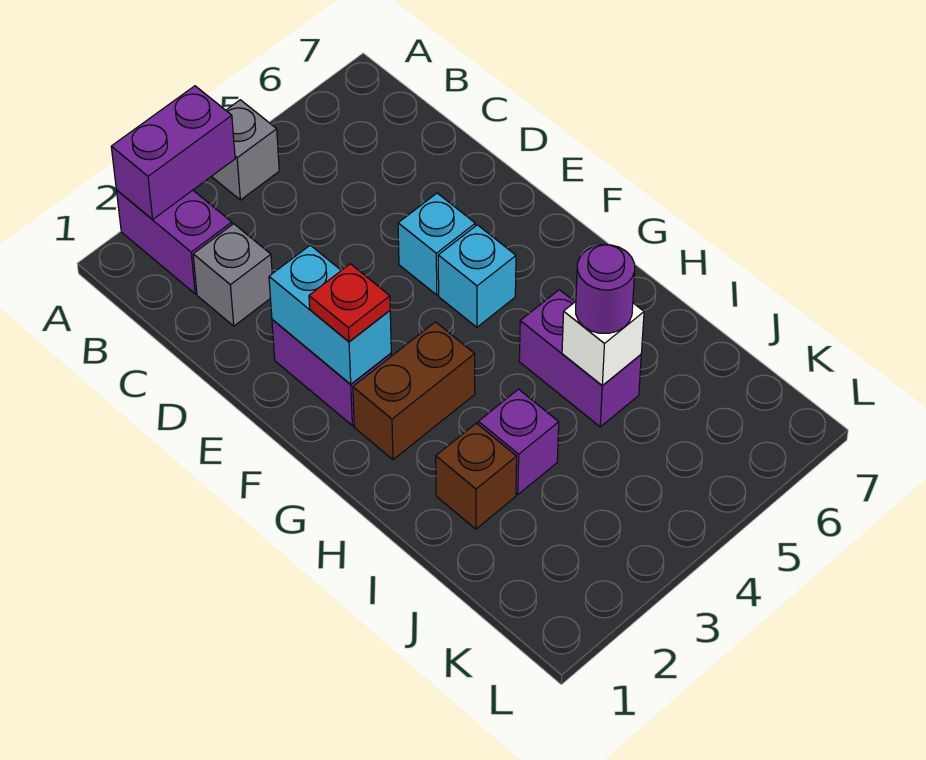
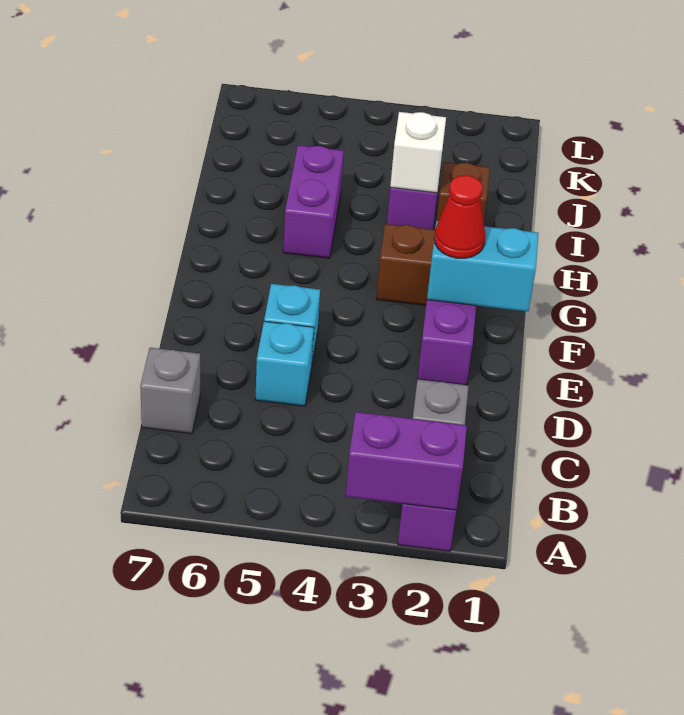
grey 1x1 brick [211,100,279,200] -> grey 1x1 brick moved to [140,348,200,434]
cyan 1x2 brick [269,245,391,384] -> cyan 1x2 brick turned to [427,221,538,312]
red 1x1 plate [309,264,390,342] -> red 1x1 cone [434,175,486,258]
cyan 1x1 brick [438,225,516,327] -> cyan 1x1 brick moved to [255,321,314,406]
white 1x1 brick [562,302,644,386] -> white 1x1 brick moved to [390,112,446,193]
purple 1x1 round brick [576,245,635,333] -> none

